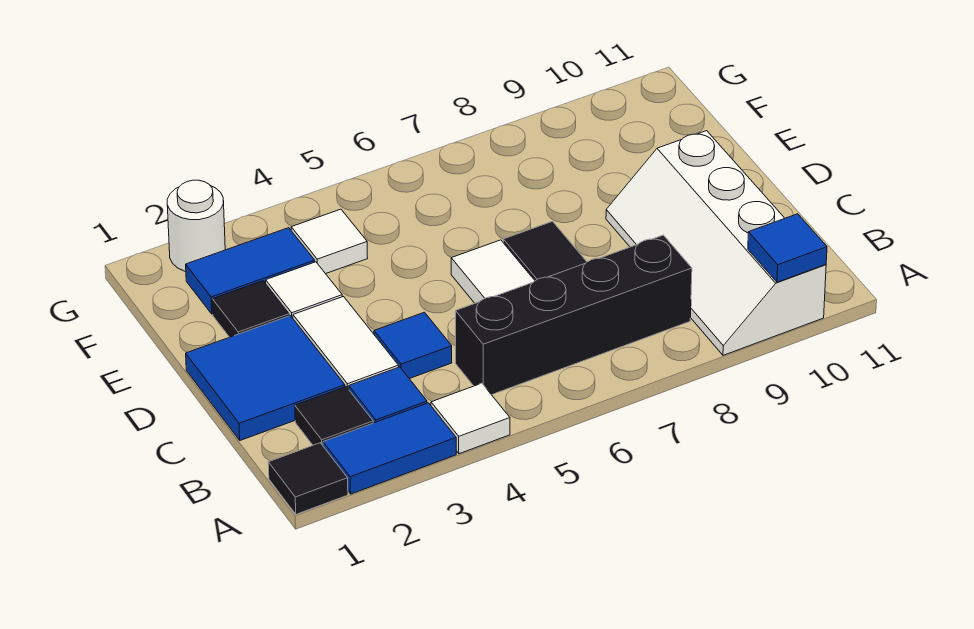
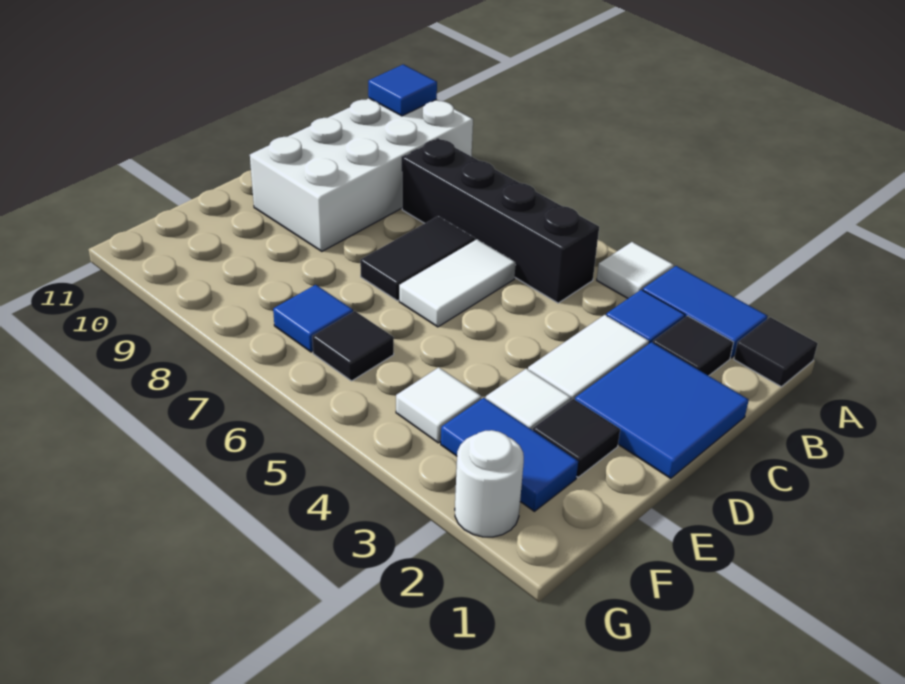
white 2x4 slope [606,131,826,355] -> white 2x4 brick [250,98,473,251]
blue 1x1 tile [374,312,452,379] -> blue 1x1 tile moved to [273,285,353,352]
none -> black 1x1 tile [312,311,394,381]

